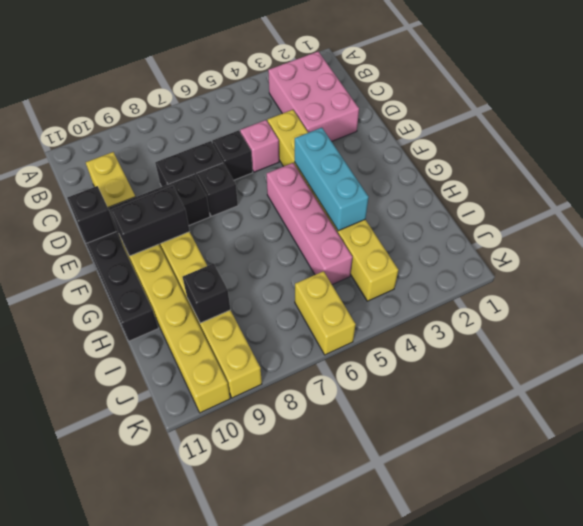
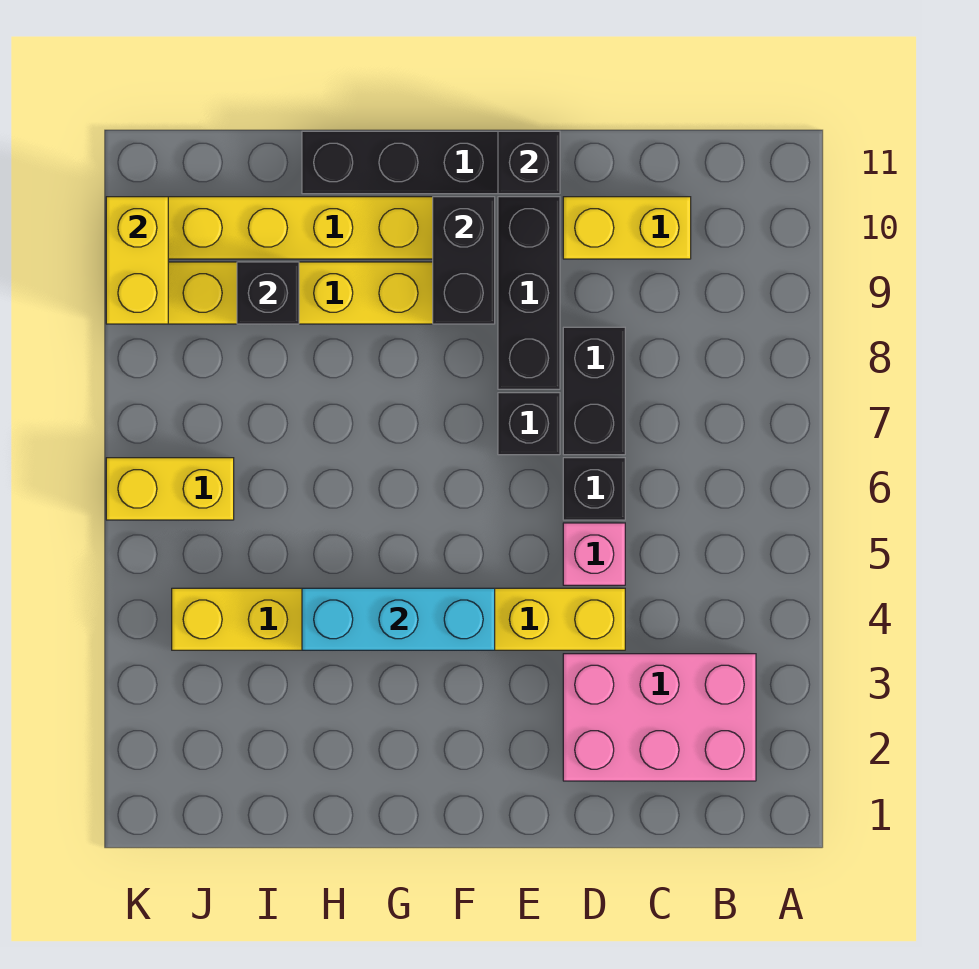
pink 1x4 brick [267,163,353,285] -> none
none -> yellow 1x2 brick [106,197,168,324]

